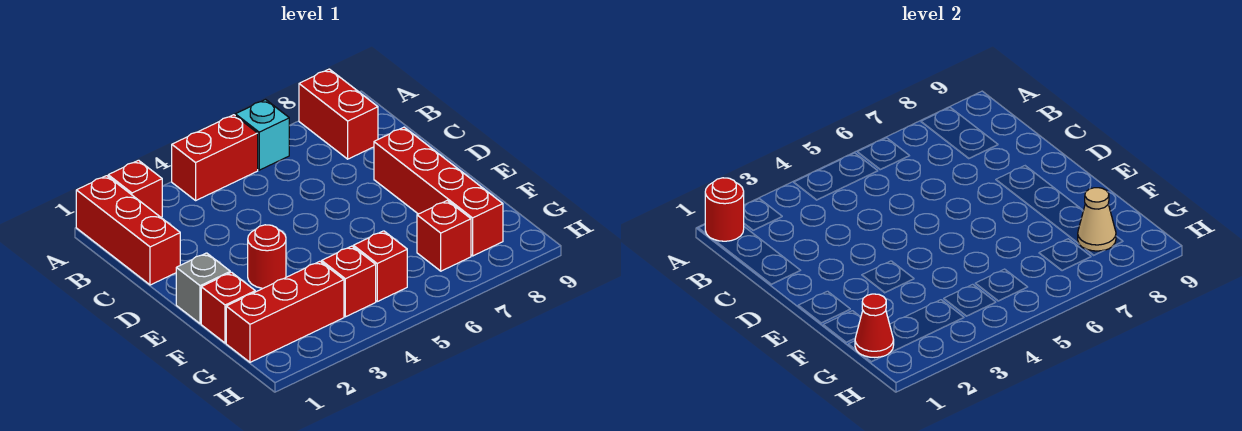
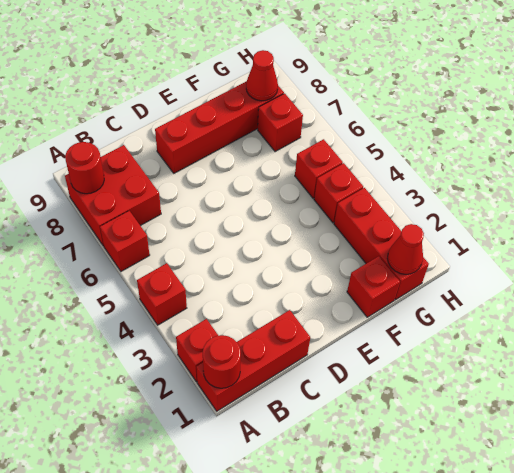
red 1x2 brick [172,115,258,200] -> red 1x1 brick [137,263,187,325]
cyan 1x1 brick [235,100,290,170] -> red 1x1 brick [100,211,150,271]
red 1x2 brick [299,69,378,159] -> red 2x2 brick [65,145,161,246]
grey 1x1 brick [176,253,230,324] -> none
red 1x1 round brick [248,225,286,288] -> red 1x1 round brick moved to [65,142,104,194]
tan 1x1 cone [1078,188,1116,251] -> red 1x1 cone [246,50,278,101]

